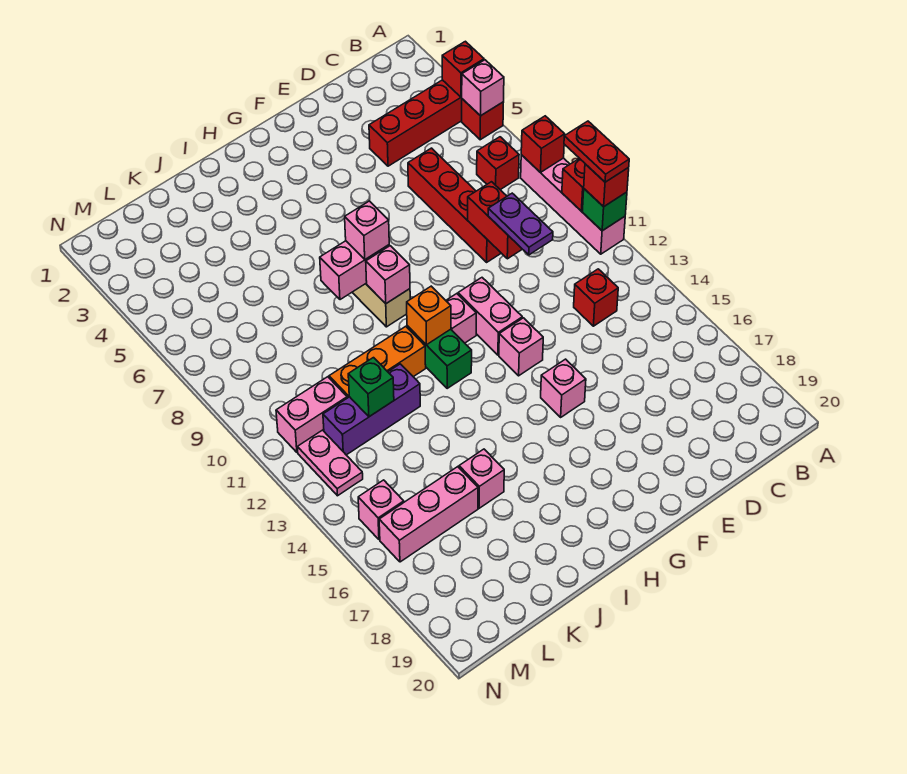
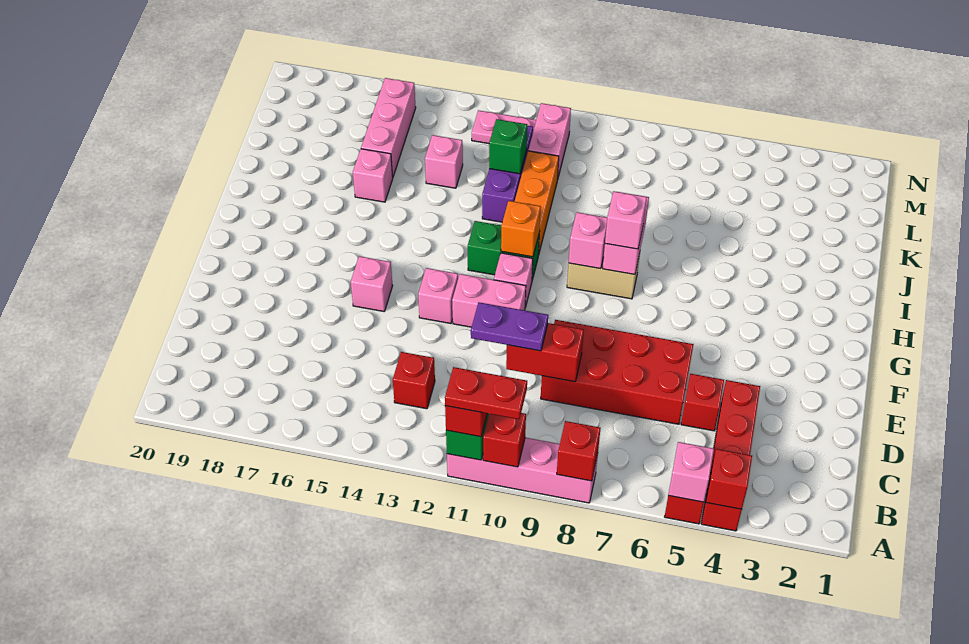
red 1x1 brick [477,137,519,190] -> red 1x1 brick moved to [681,374,724,431]
red 1x4 brick [408,148,501,262] -> red 2x4 brick [541,320,694,424]
pink 1x1 brick [358,480,404,540] -> pink 1x1 brick moved to [425,135,463,188]

